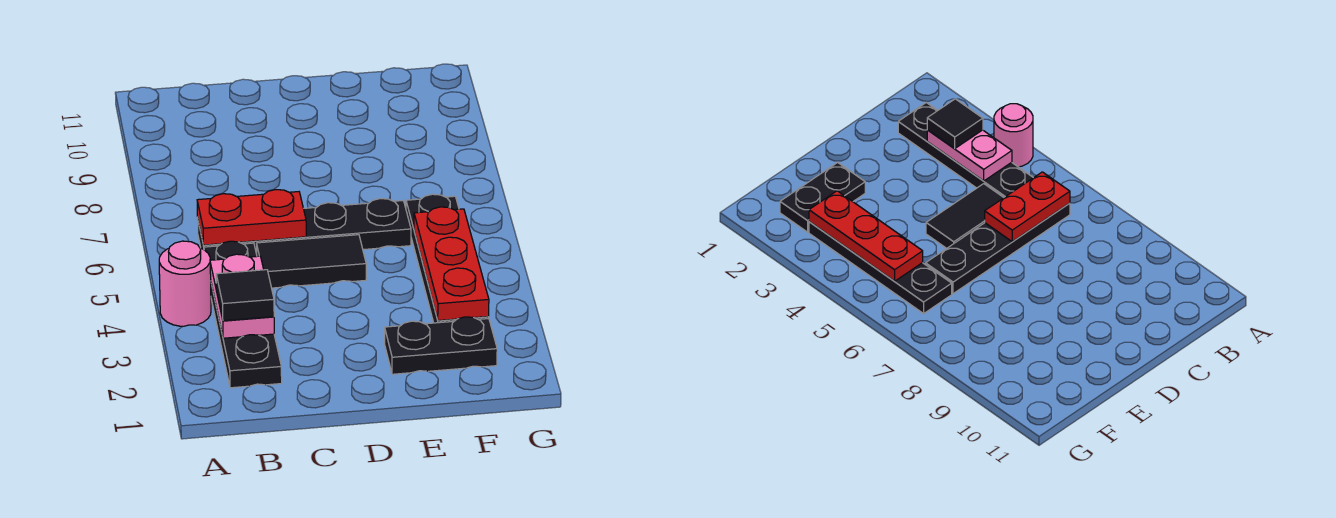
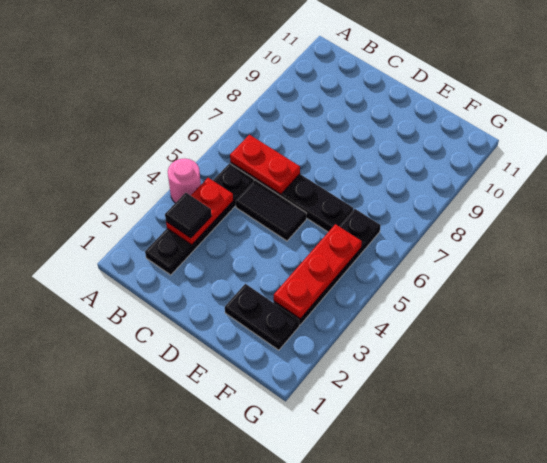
pink 1x2 plate [210,254,274,338] -> red 1x2 plate [166,178,233,245]

